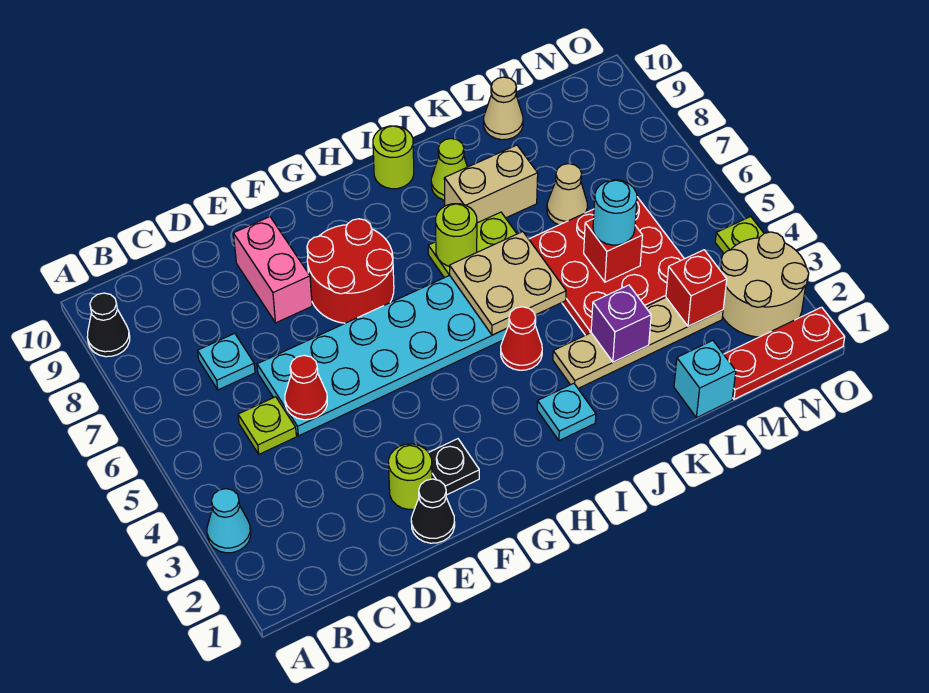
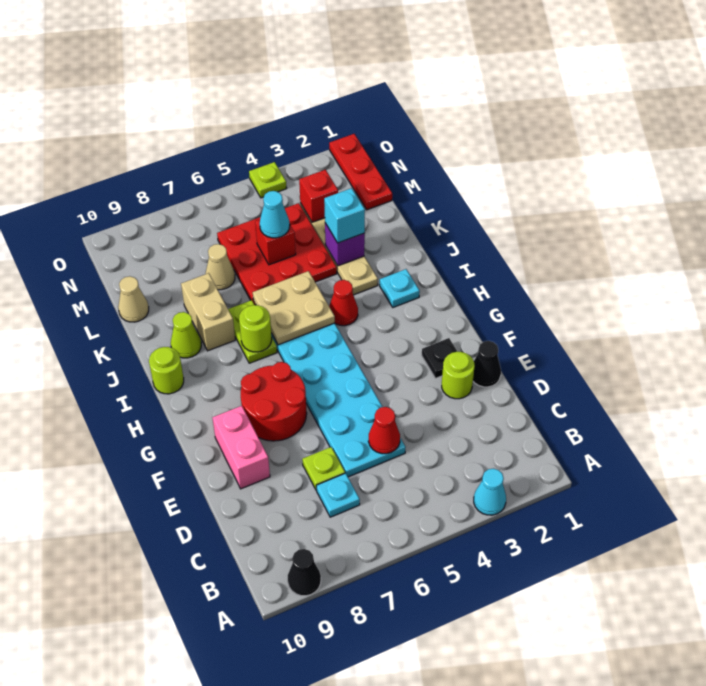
lime 1x1 plate [238,397,296,454] -> lime 1x1 plate moved to [302,447,345,490]
pink 1x2 brick [233,217,312,323] -> pink 1x2 brick turned to [212,406,270,489]
cyan 1x1 brick [674,340,736,418] -> cyan 1x1 brick moved to [324,188,365,243]
cyan 1x1 round brick [593,180,637,245] -> cyan 1x1 cone [260,191,290,238]
tan 2x2 round brick [721,232,809,337] -> none

